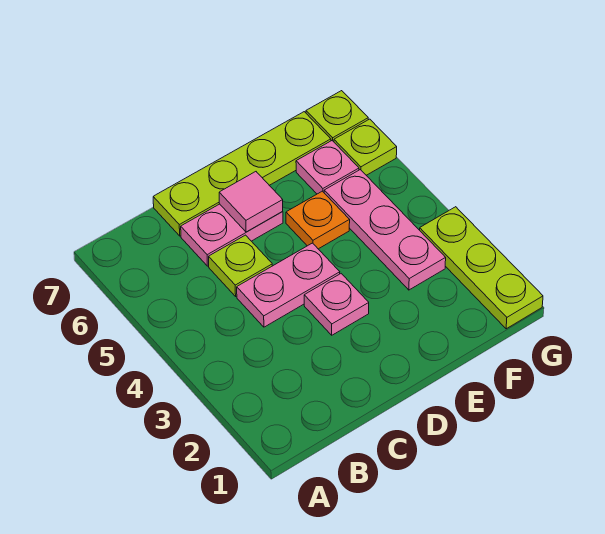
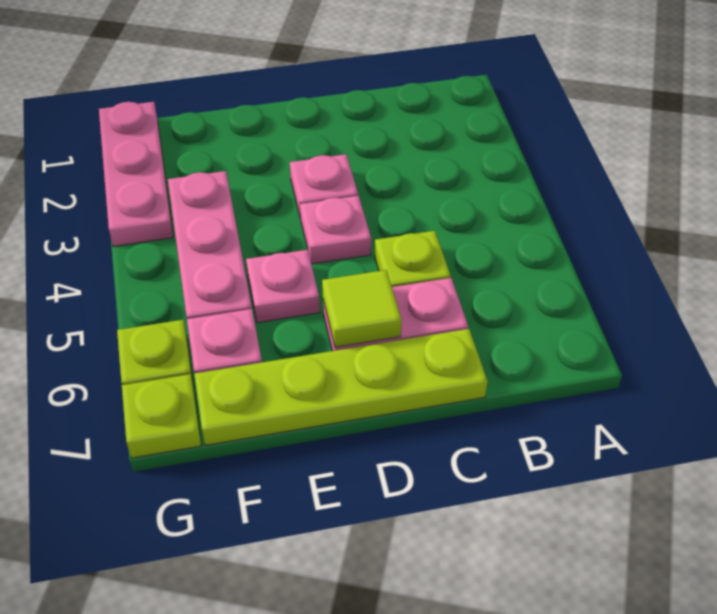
pink 1x2 plate [237,243,340,327] -> pink 1x1 plate [300,196,371,264]
pink 1x1 tile [219,172,283,232] -> lime 1x1 tile [322,270,401,347]
orange 1x1 plate [286,191,350,249] -> pink 1x1 plate [246,250,320,323]
lime 1x3 plate [420,207,543,329] -> pink 1x3 plate [99,102,173,247]

